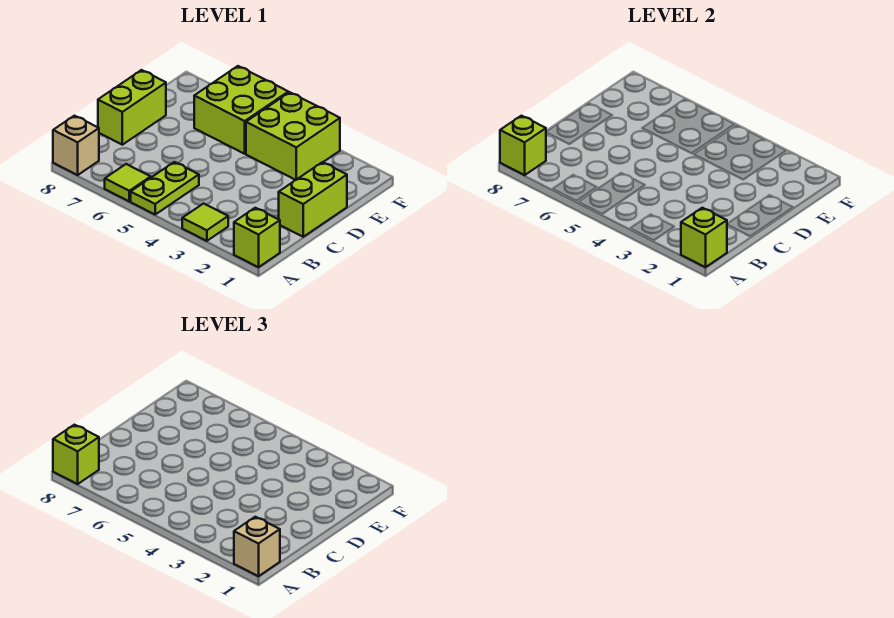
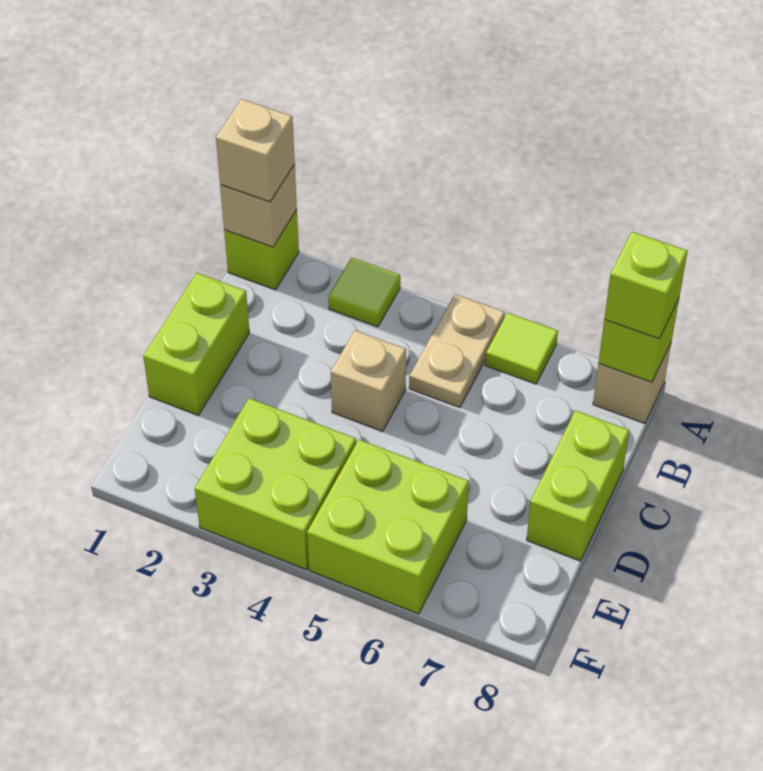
lime 1x1 brick [681,208,727,267] -> tan 1x1 brick [220,165,297,247]
lime 1x2 plate [131,162,199,214] -> tan 1x2 plate [409,294,505,408]
none -> tan 1x1 brick [331,330,406,431]

